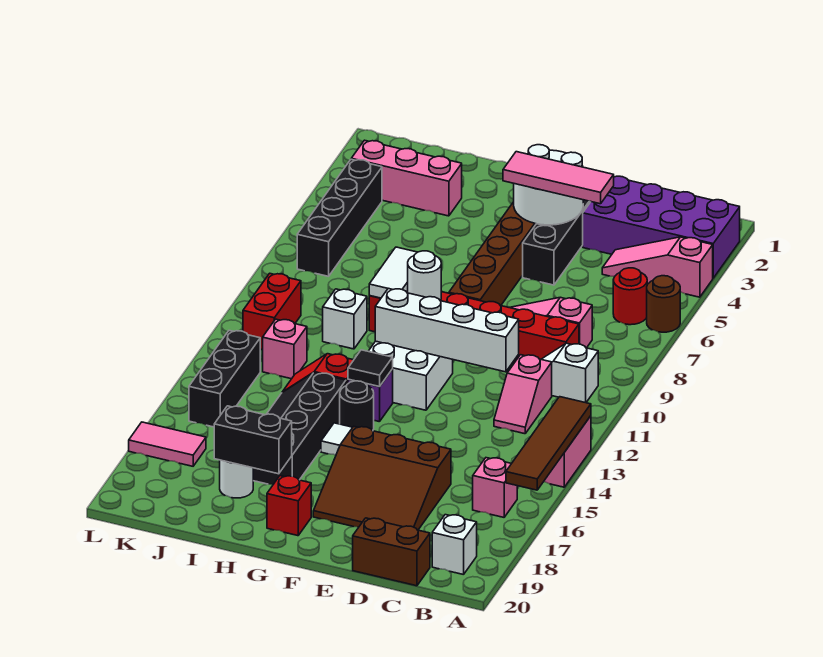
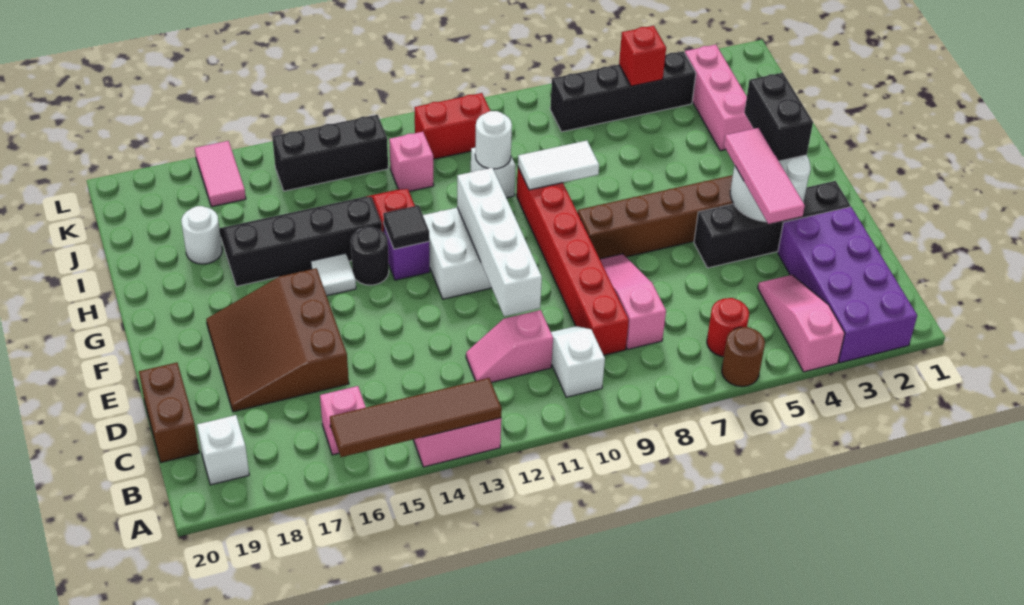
white 1x1 round brick [408,251,441,301] -> white 1x1 round brick moved to [475,111,512,169]
red 1x1 brick [267,476,311,536] -> red 1x1 brick moved to [619,26,666,86]
black 1x2 brick [214,406,292,474] -> black 1x2 brick moved to [744,73,813,161]

